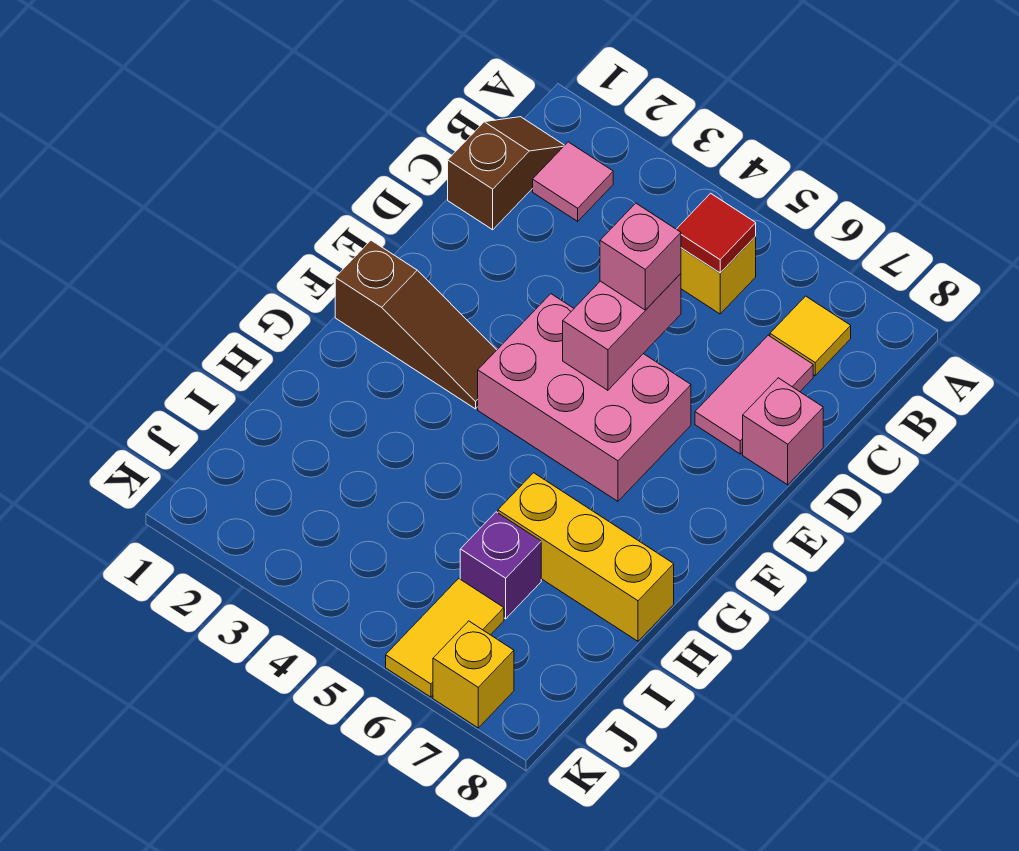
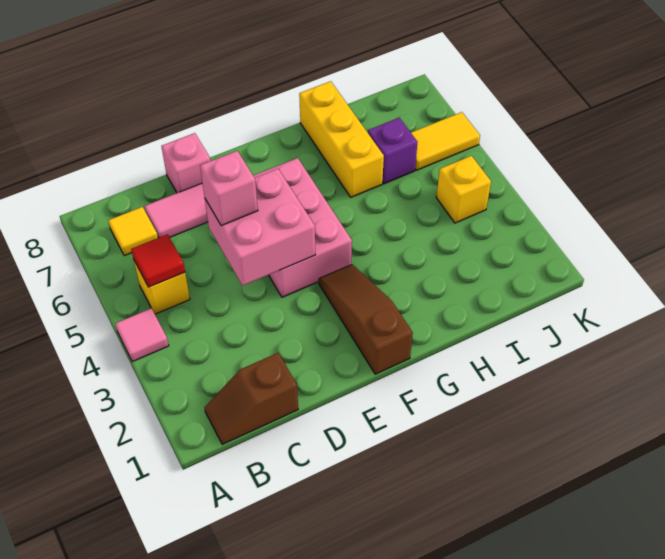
pink 1x1 tile [533,142,613,221] -> pink 1x1 tile moved to [115,308,169,362]
pink 1x2 brick [563,274,681,390] -> pink 2x2 brick [205,169,315,286]
yellow 1x1 brick [433,621,514,728] -> yellow 1x1 brick moved to [436,156,491,223]

